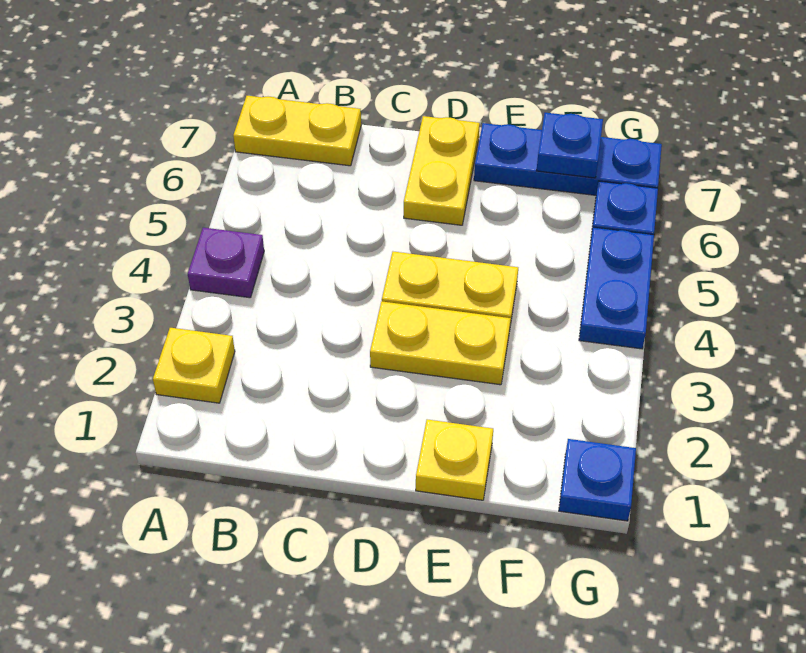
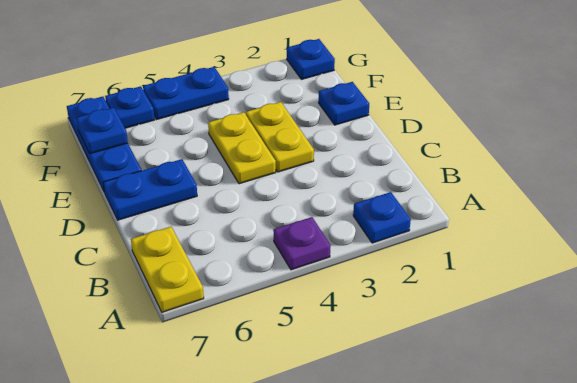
yellow 1x1 plate [153,328,235,403] -> blue 1x1 plate [353,192,411,243]
yellow 1x2 plate [404,116,480,225] -> blue 1x2 plate [103,159,197,220]
yellow 1x1 plate [416,419,493,500] -> blue 1x1 plate [318,82,369,125]

